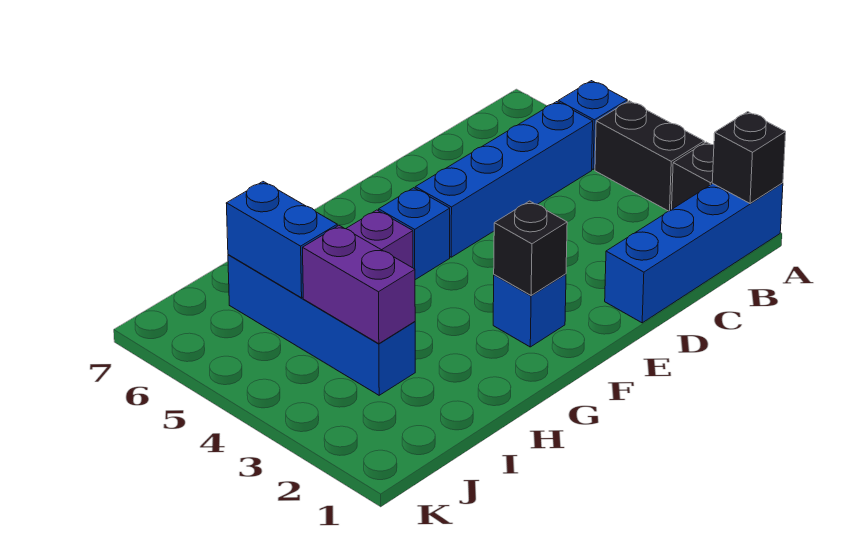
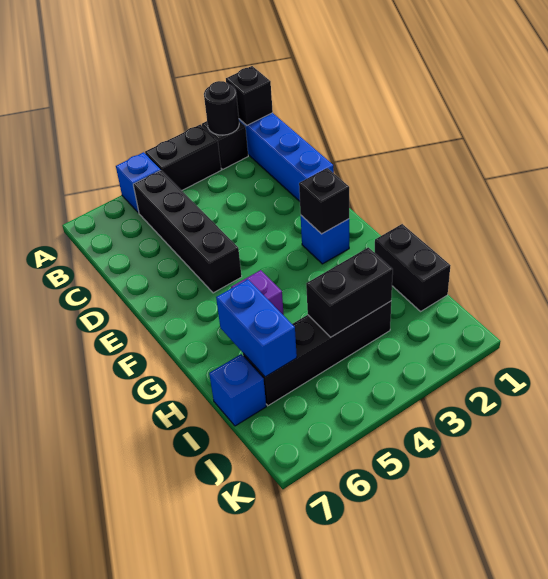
none -> black 1x1 round brick [204,81,239,135]
blue 1x4 brick [415,102,593,257] -> black 1x4 brick [133,170,242,293]
blue 1x1 brick [379,188,450,280] -> blue 1x1 brick moved to [209,354,266,426]
none -> black 1x2 brick [375,224,450,311]
blue 1x4 brick [228,255,415,395] -> black 1x4 brick [243,301,391,406]
purple 1x2 brick [303,226,415,344] -> black 1x2 brick [306,247,393,337]
blue 1x2 brick [226,182,337,298] -> blue 1x2 brick turned to [216,279,297,377]

